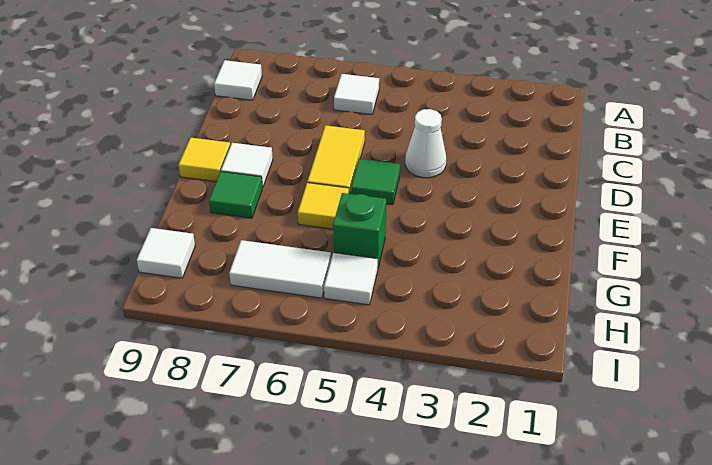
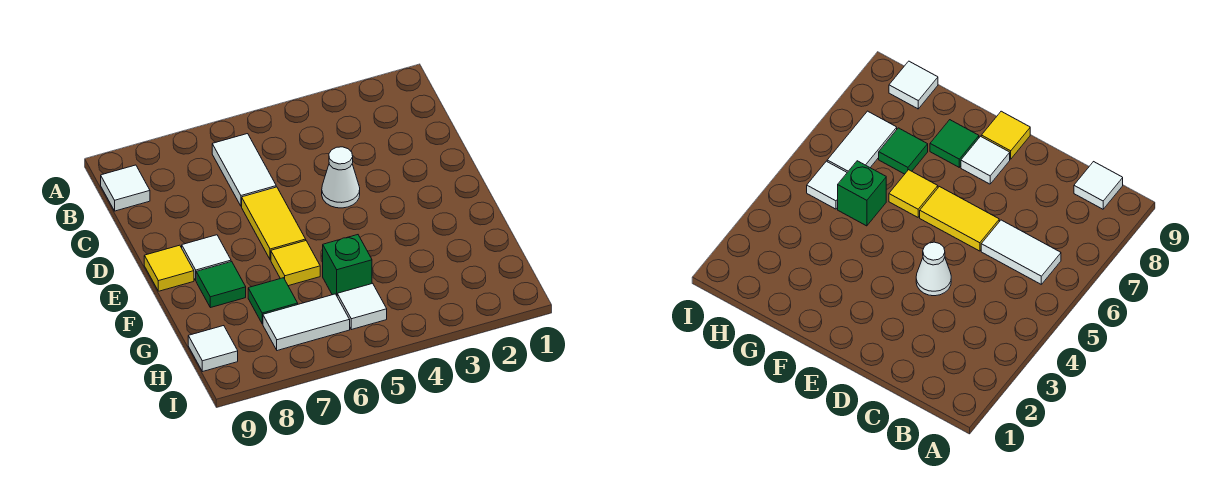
white 1x1 tile [334,74,379,115] -> white 1x2 tile [212,134,276,206]
green 1x1 tile [351,159,400,205] -> green 1x1 tile moved to [248,278,298,324]

